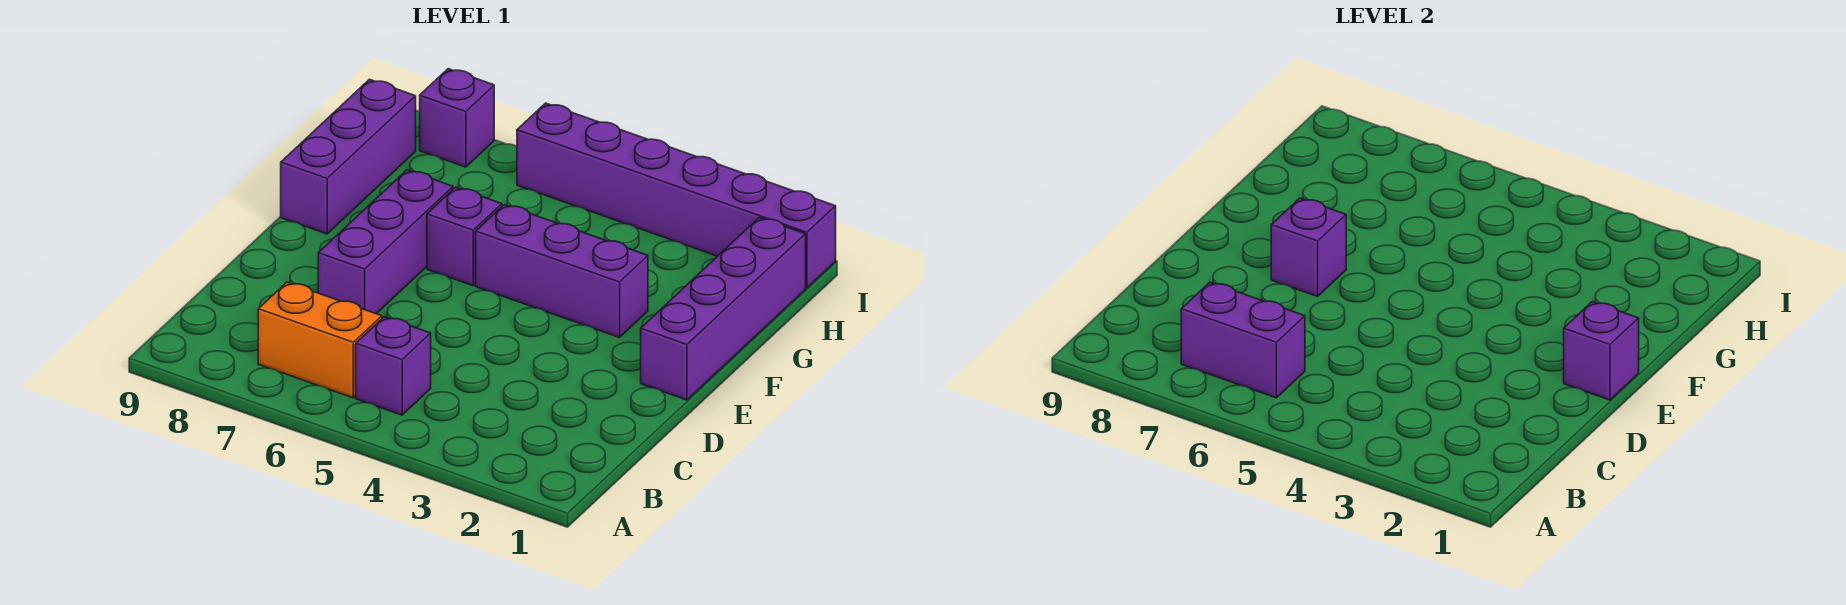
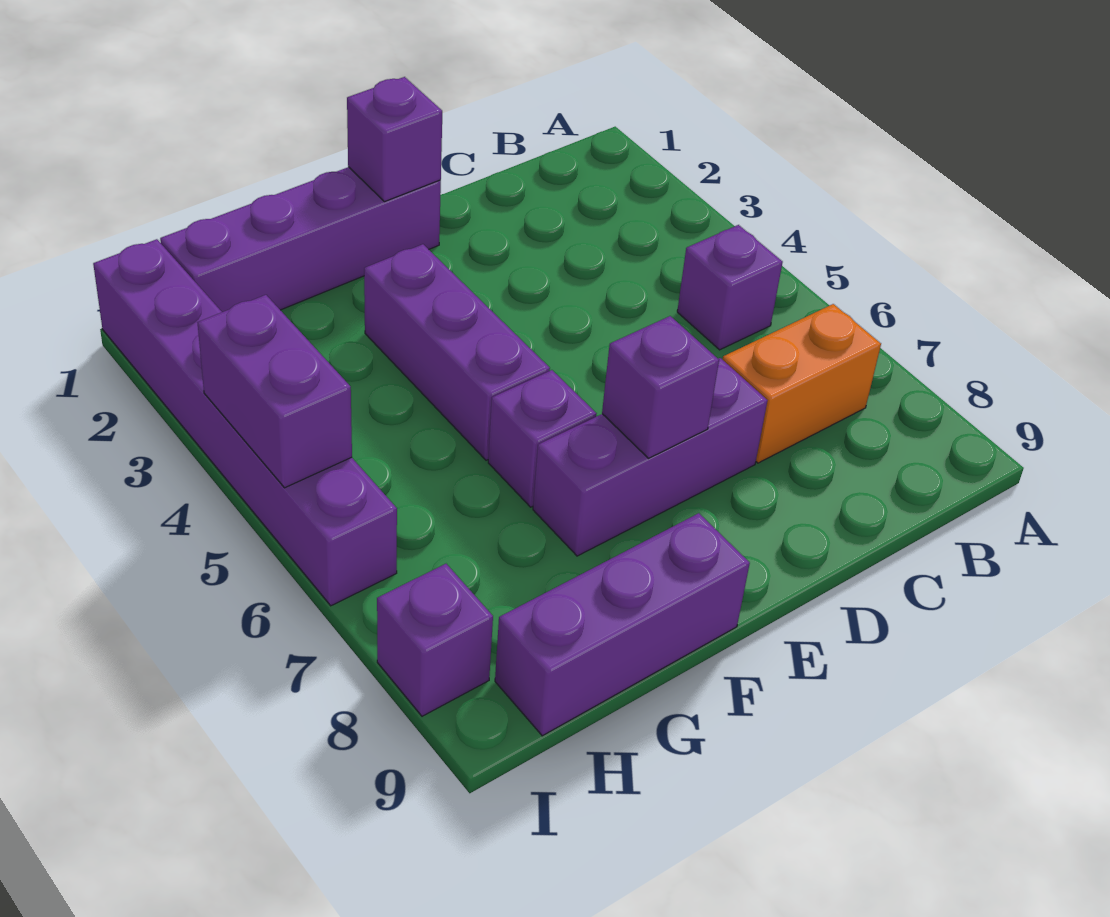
orange 1x2 brick [258,282,382,398] -> orange 1x2 brick turned to [723,304,881,463]
purple 1x2 brick [1181,282,1305,398] -> purple 1x2 brick moved to [198,295,352,488]

